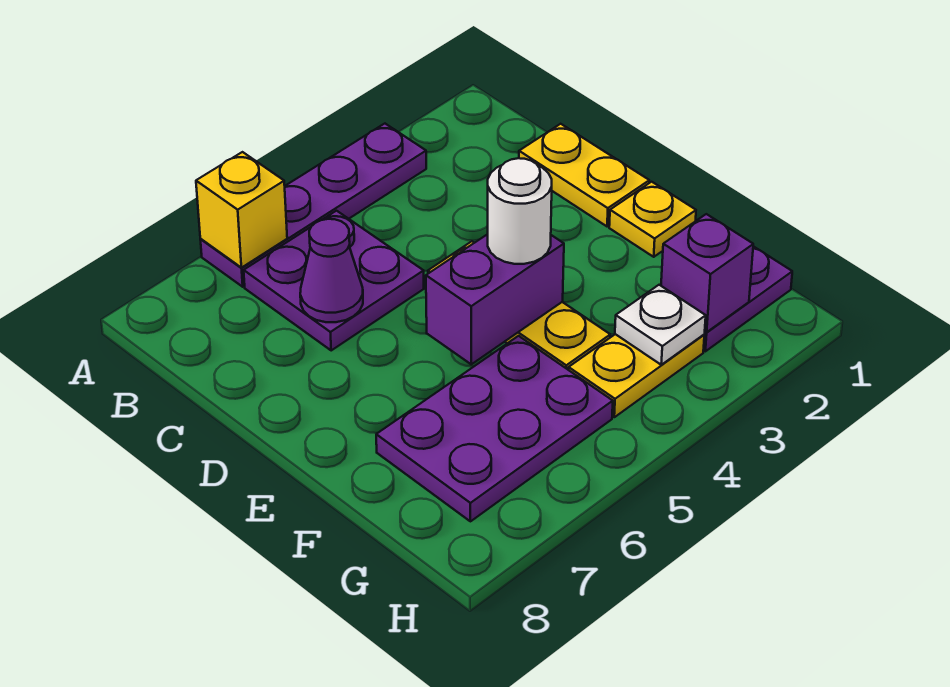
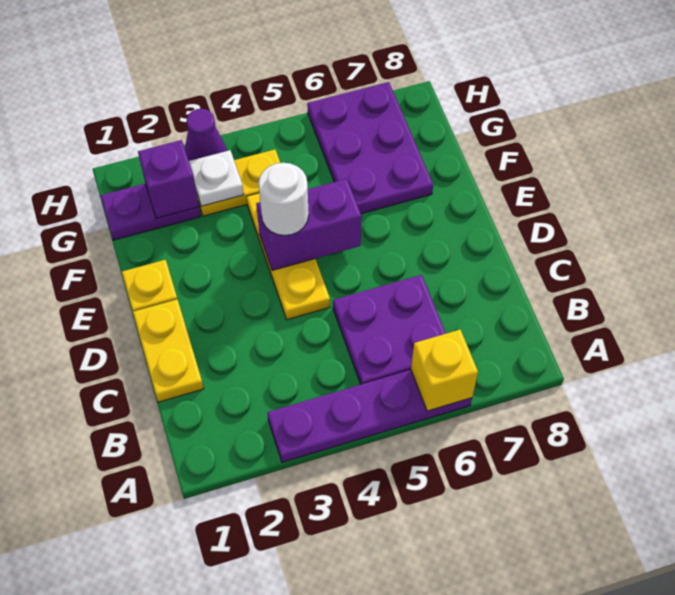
purple 1x1 cone [300,219,363,322] -> purple 1x1 cone moved to [185,109,227,161]
purple 2x3 plate [376,336,613,521] -> purple 2x3 plate turned to [307,82,433,214]

